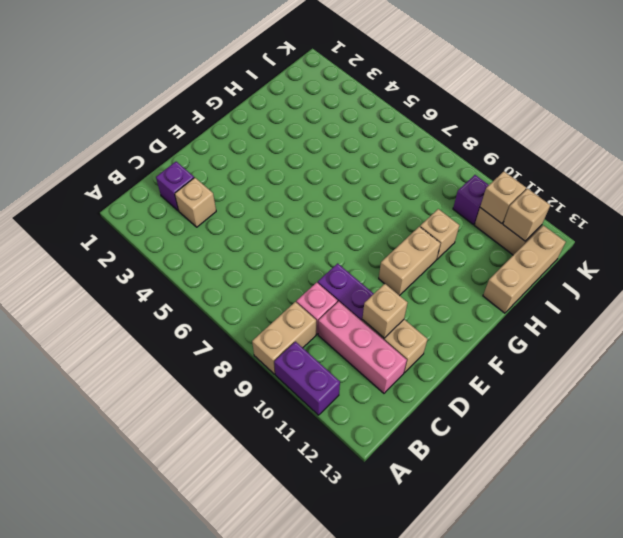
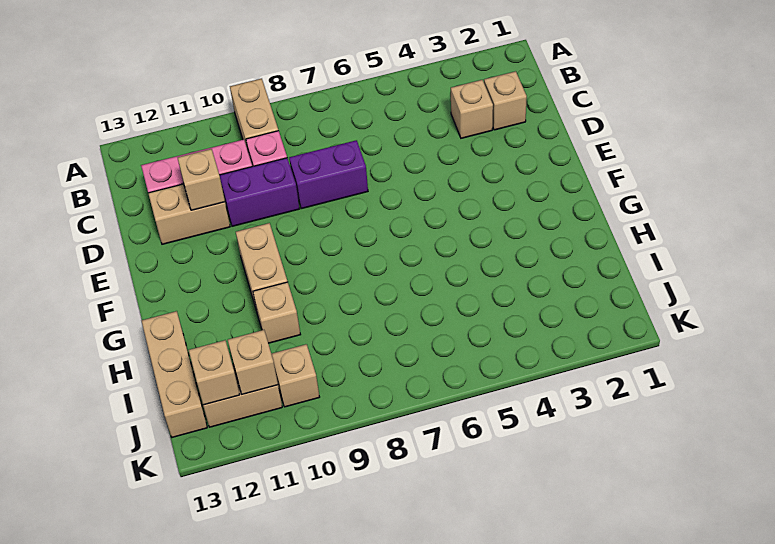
purple 1x2 brick [274,342,340,415] -> purple 1x2 brick moved to [289,140,368,209]
purple 1x1 brick [156,162,194,211] -> tan 1x1 brick [484,71,527,130]
purple 1x1 brick [453,175,489,224] -> tan 1x1 brick [272,344,319,407]

